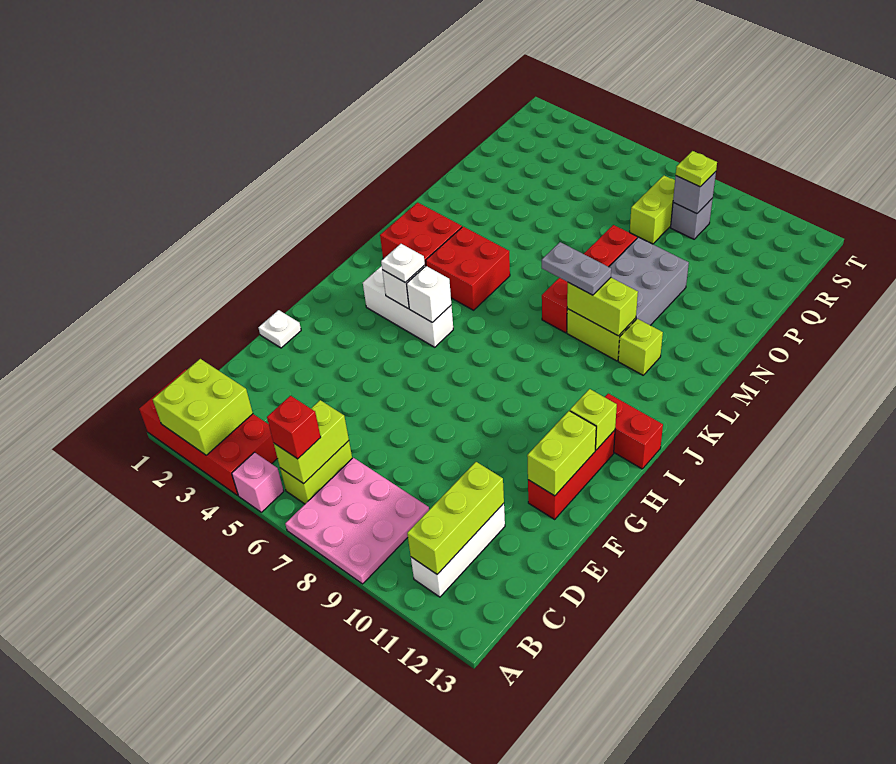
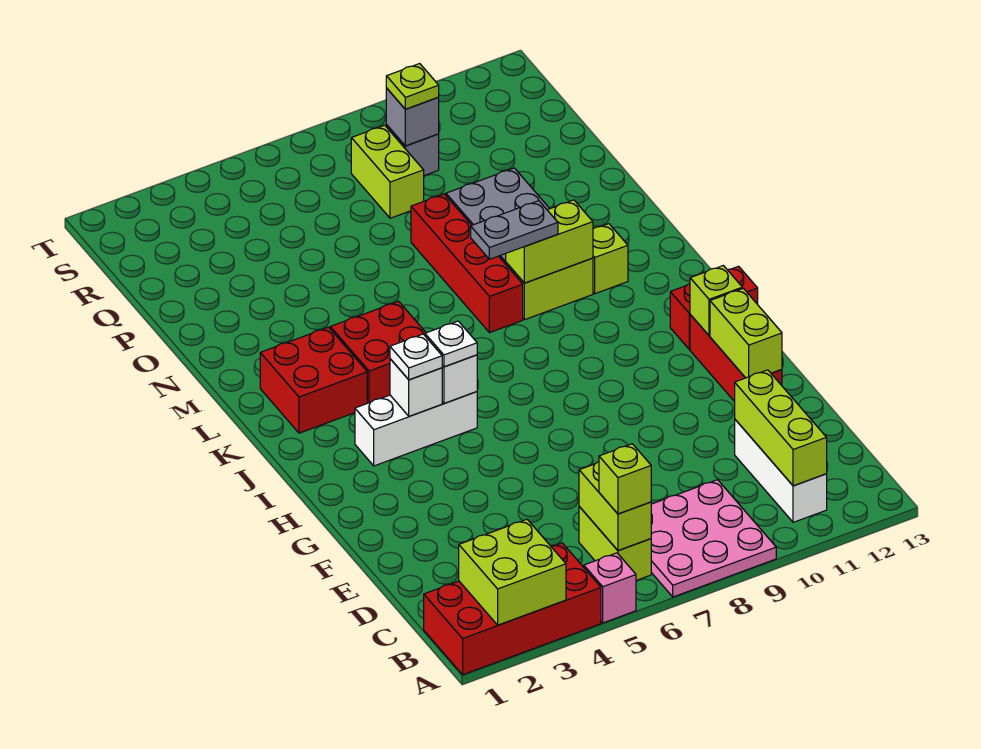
red 1x1 brick [267,396,321,459] -> lime 1x1 brick [599,444,651,514]
white 1x1 plate [258,310,301,348] -> white 1x1 plate moved to [425,321,477,367]

